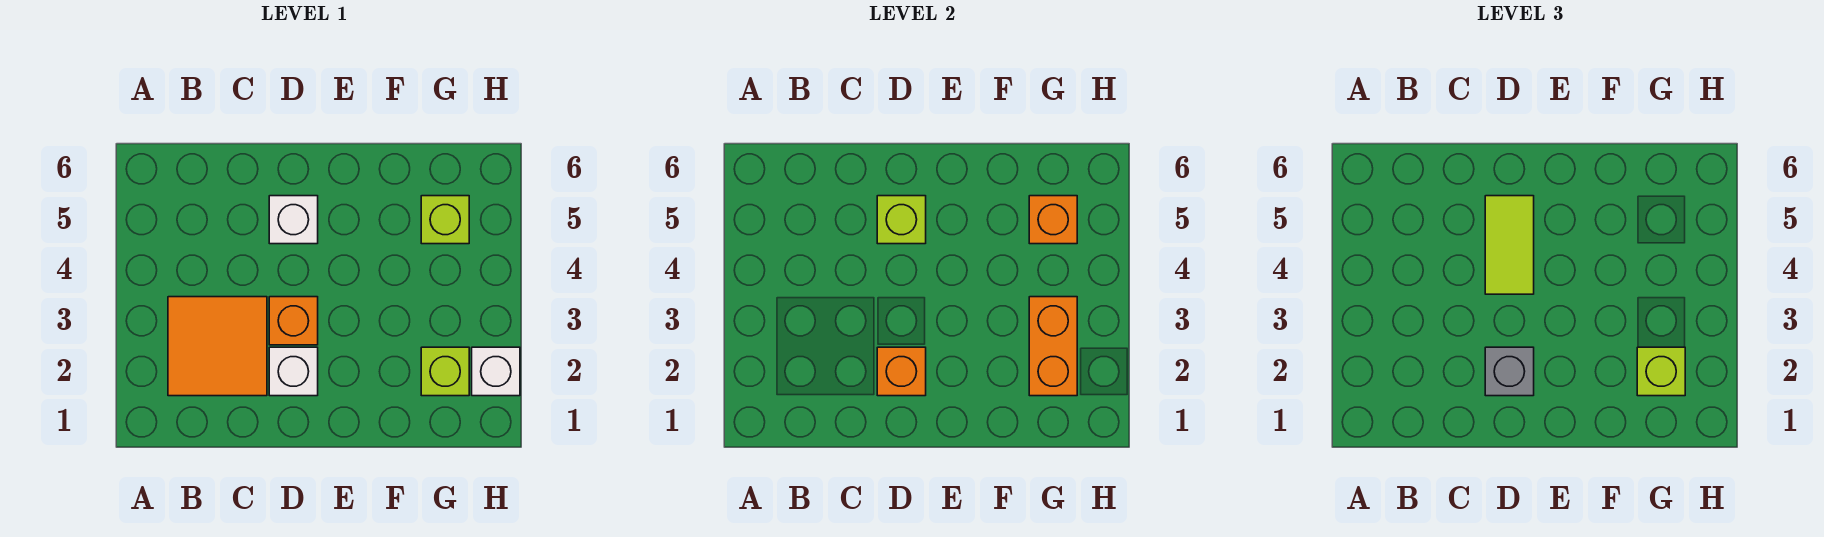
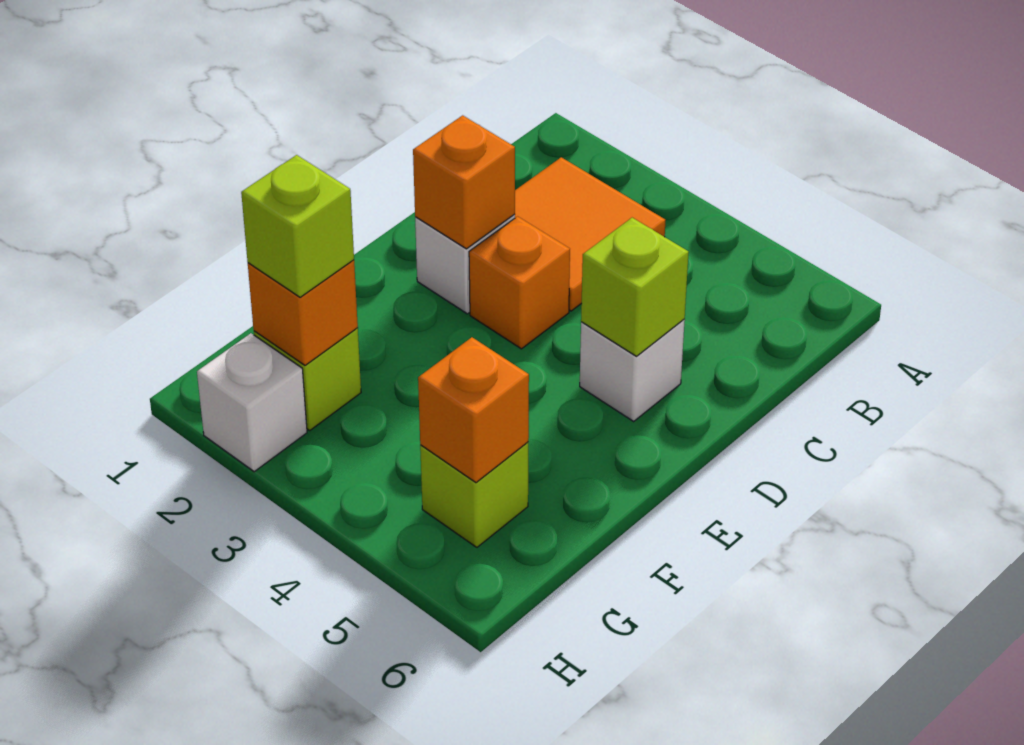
grey 1x1 brick [1485,347,1534,396] -> none
lime 1x2 tile [1485,196,1534,294] -> none
orange 1x2 brick [1029,297,1077,396] -> orange 1x1 brick [248,260,358,365]

